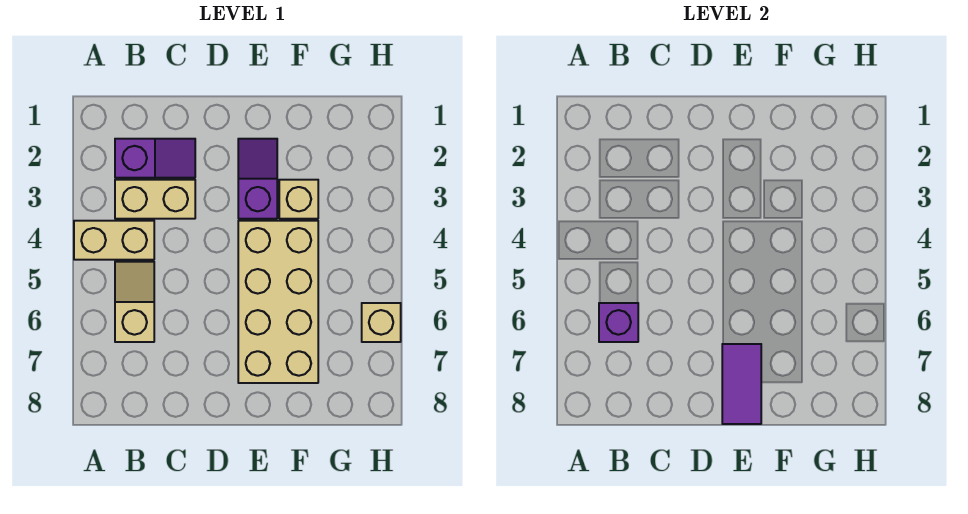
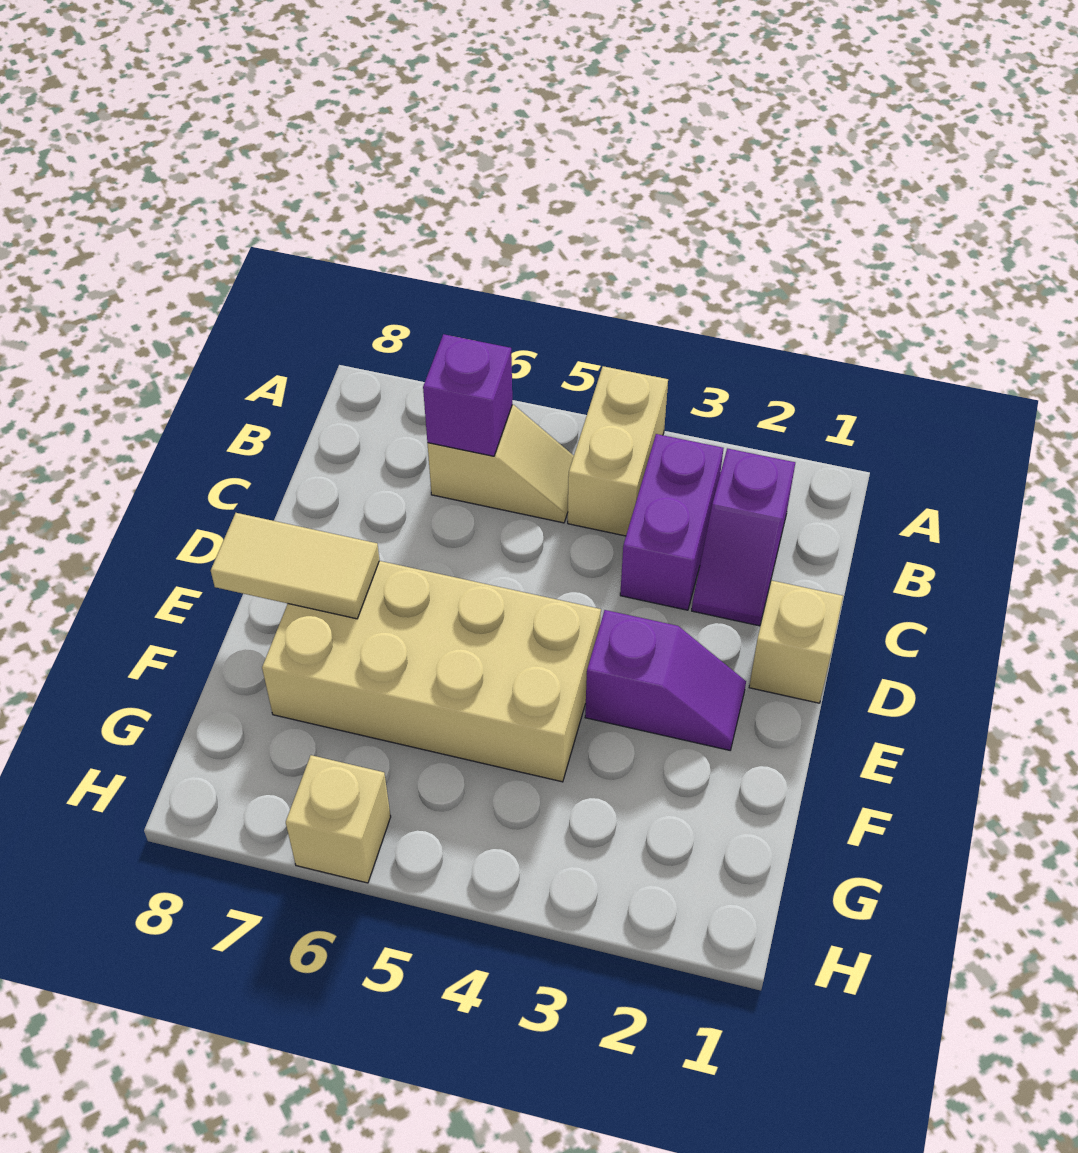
tan 1x2 brick [115,180,195,219] -> purple 1x2 brick [620,434,723,610]
purple 1x2 tile [722,344,761,424] -> tan 1x2 tile [211,513,379,619]
tan 1x1 brick [279,180,318,219] -> tan 1x1 brick moved to [749,581,843,703]

